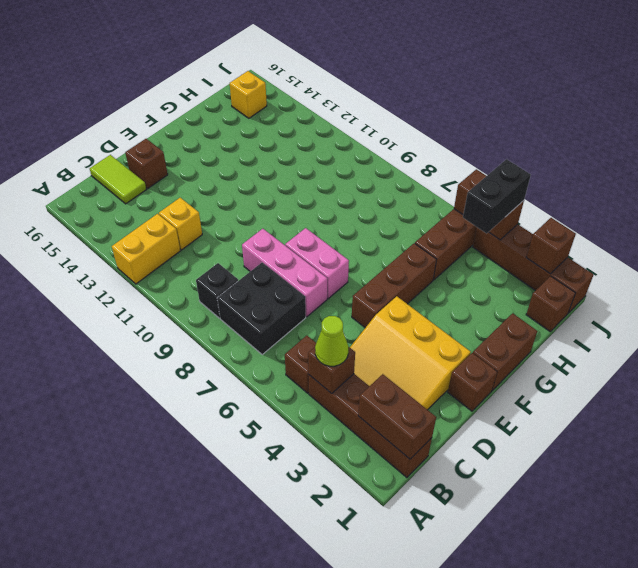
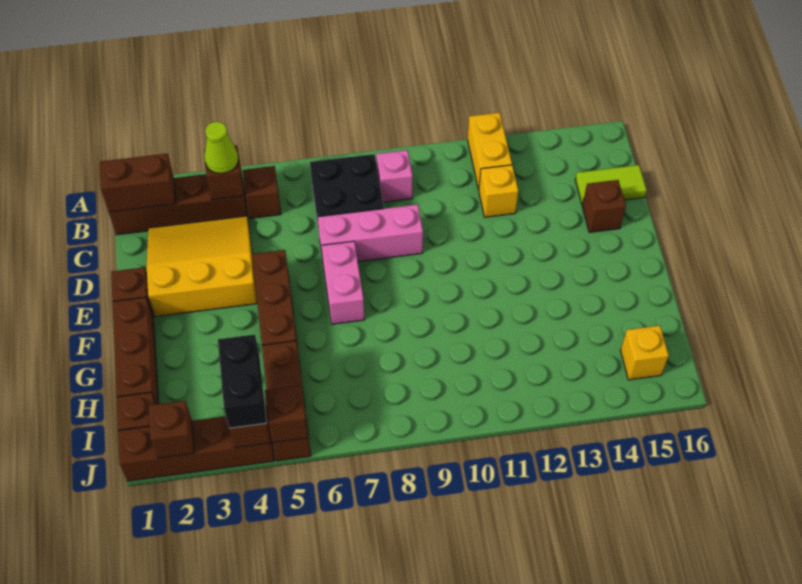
black 1x1 brick [196,263,238,318] -> pink 1x1 brick [376,150,413,202]
pink 1x2 brick [285,228,349,299] -> pink 1x2 brick turned to [322,241,365,324]
brown 1x2 brick [473,313,537,391] -> brown 1x3 brick [112,297,159,404]

